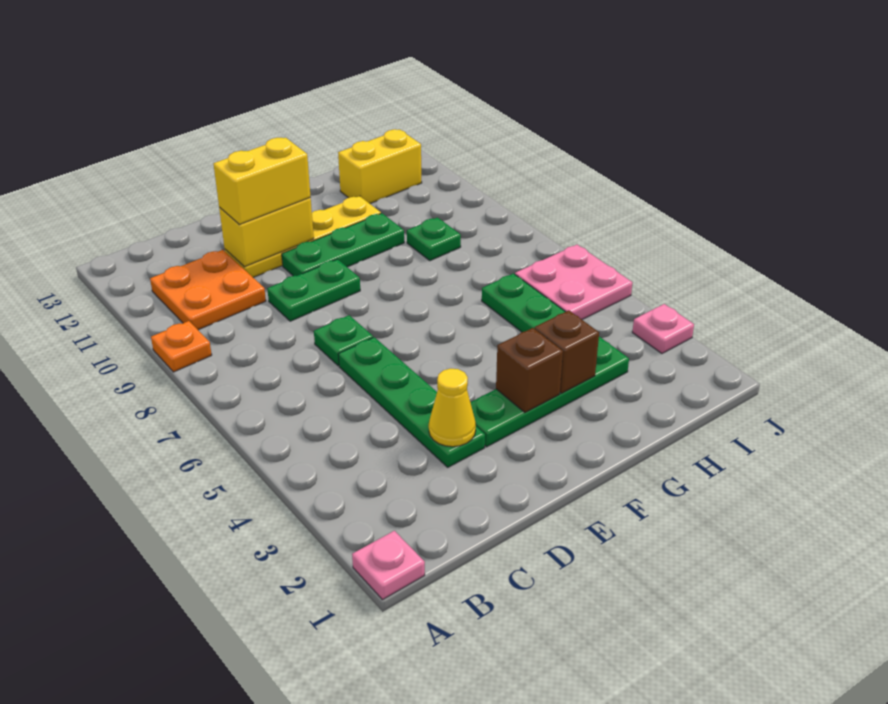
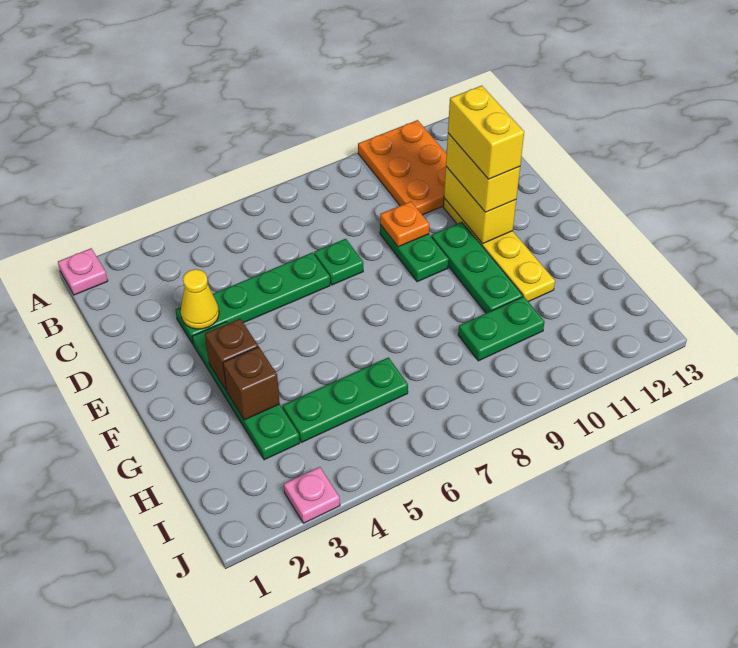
orange 1x1 plate [151,321,212,372] -> orange 1x1 plate moved to [380,201,429,247]
orange 2x2 plate [150,250,266,330] -> orange 2x3 plate [358,120,447,215]
green 1x1 plate [407,218,461,261] -> green 1x2 plate [458,297,544,361]
yellow 1x2 brick [338,129,422,204] -> yellow 1x2 brick moved to [448,86,524,179]
pink 2x2 plate [515,245,632,319] -> none

